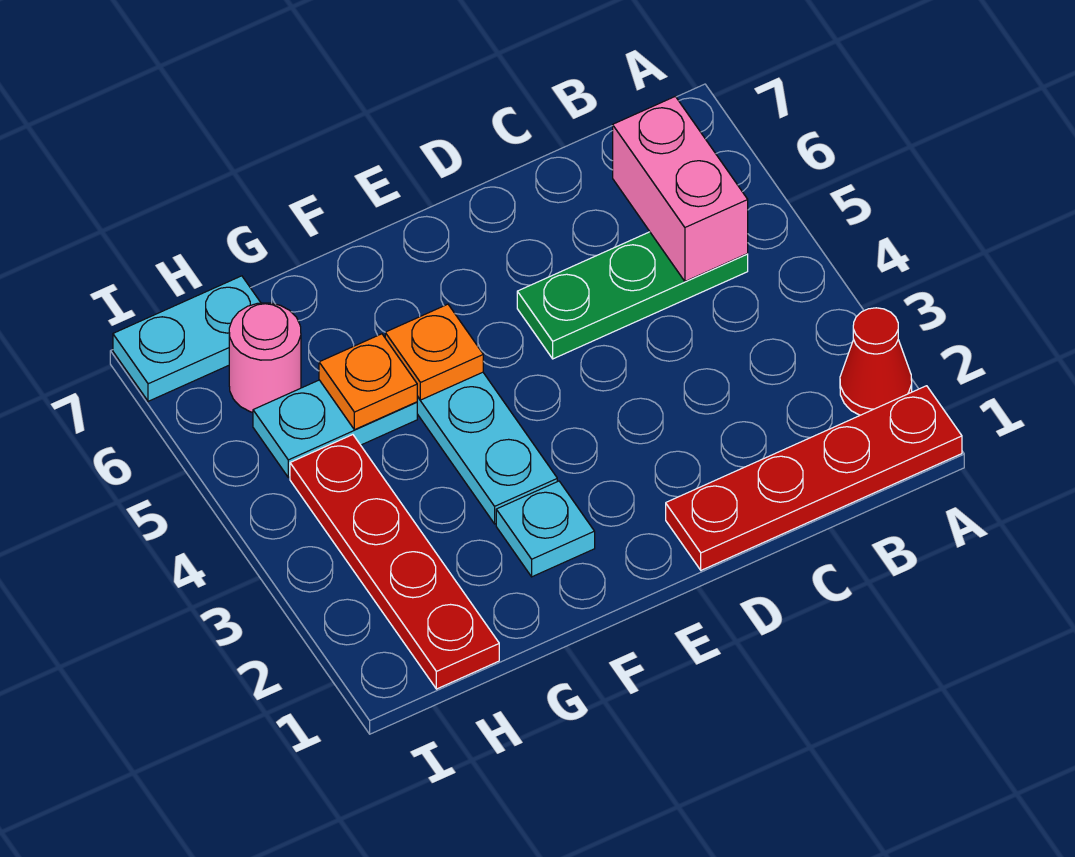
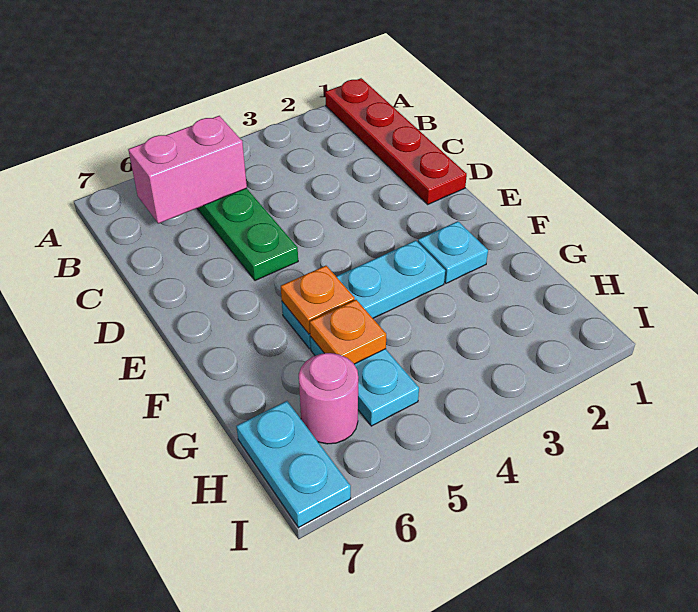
red 1x1 cone [840,308,912,415] -> none
red 1x4 plate [290,435,499,689] -> none

